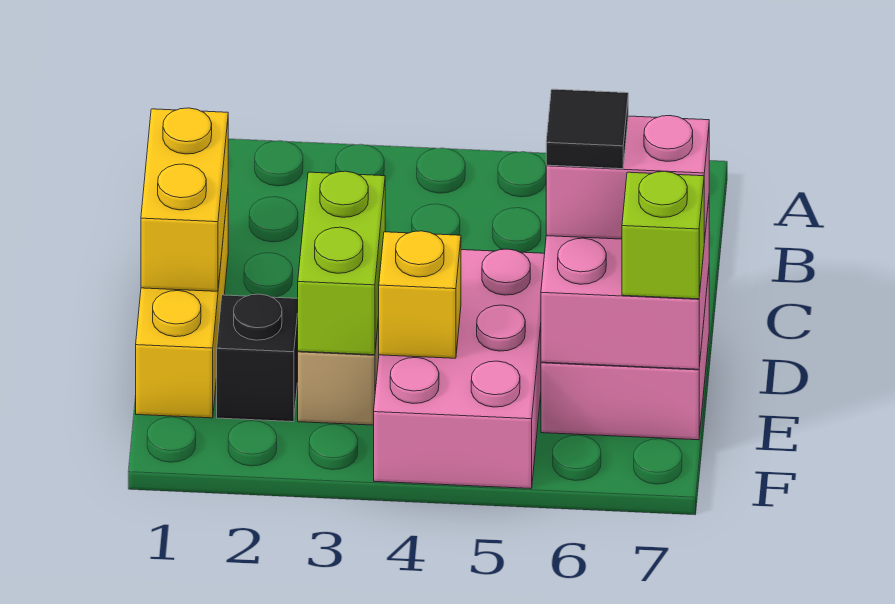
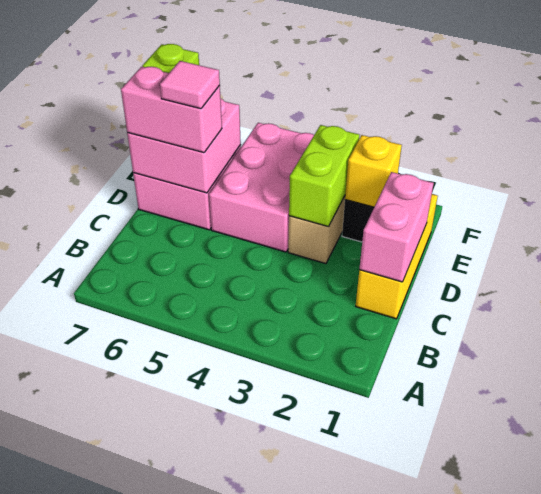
yellow 1x2 brick [141,108,228,291] -> pink 1x2 brick [359,172,434,282]
black 1x1 tile [546,89,628,169] -> pink 1x1 tile [160,61,220,109]
yellow 1x1 brick [378,231,461,358] -> yellow 1x1 brick moved to [345,135,402,207]

